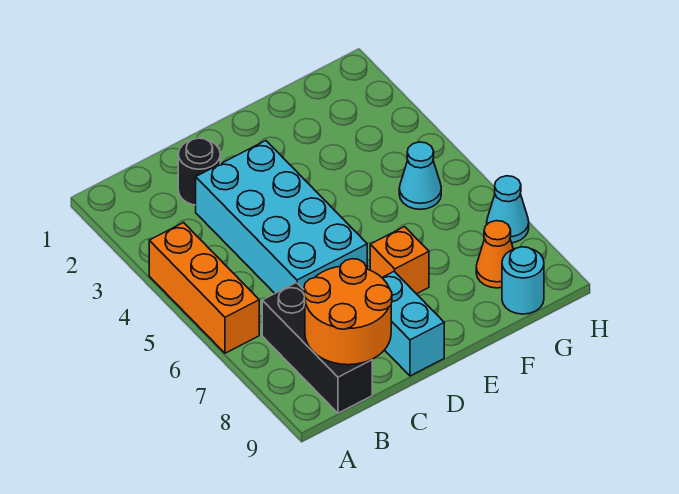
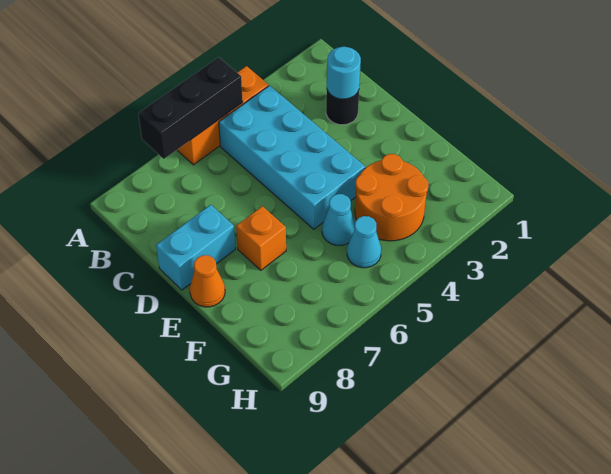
black 1x3 brick [262,283,372,413] -> black 1x3 brick moved to [138,57,243,159]
orange 2x2 round brick [304,259,392,365] -> orange 2x2 round brick moved to [355,154,428,241]
cyan 2x4 brick [196,141,367,293] -> cyan 2x4 brick turned to [219,86,365,229]
orange 1x1 cone [476,221,513,288] -> orange 1x1 cone moved to [190,255,225,307]
cyan 1x1 round brick [502,247,544,314] -> cyan 1x1 round brick moved to [327,47,361,99]
cyan 1x1 cone [487,176,529,243] -> cyan 1x1 cone moved to [322,194,355,245]

